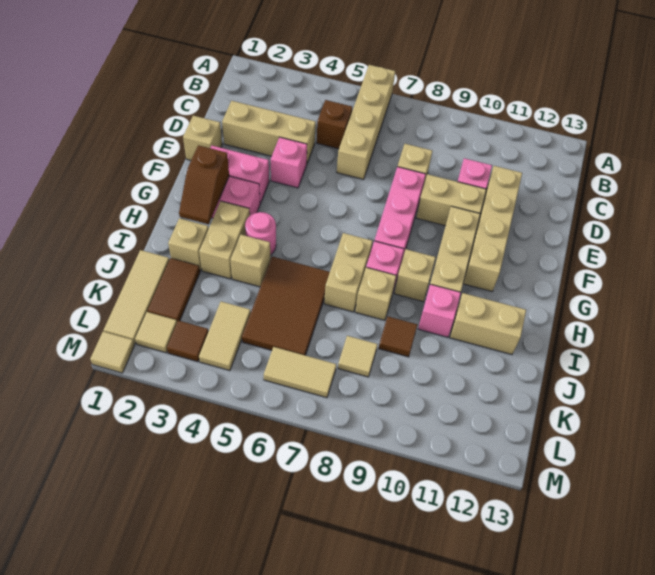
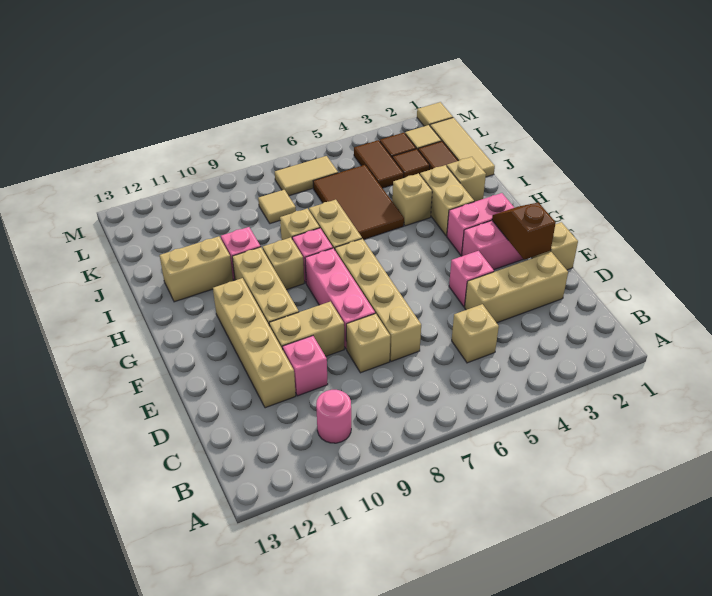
tan 1x4 brick [337,65,395,180] -> tan 1x4 brick moved to [335,239,421,361]
brown 1x1 brick [316,100,352,149] -> tan 1x1 brick [452,304,499,363]
brown 1x2 slope [179,145,229,224] -> brown 1x2 slope moved to [492,203,556,260]
pink 1x1 round brick [245,212,276,255] -> pink 1x1 round brick moved to [316,390,351,443]
brown 1x1 tile [379,316,417,357] -> brown 1x1 tile moved to [392,149,430,178]
tan 1x2 tile [199,301,251,370] -> brown 1x2 tile [354,140,404,188]

